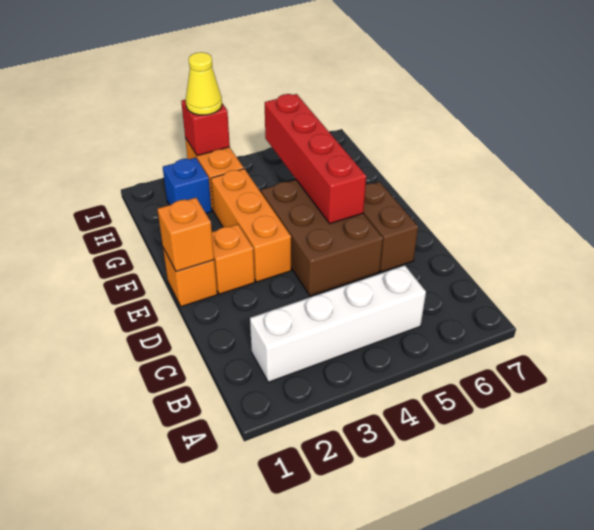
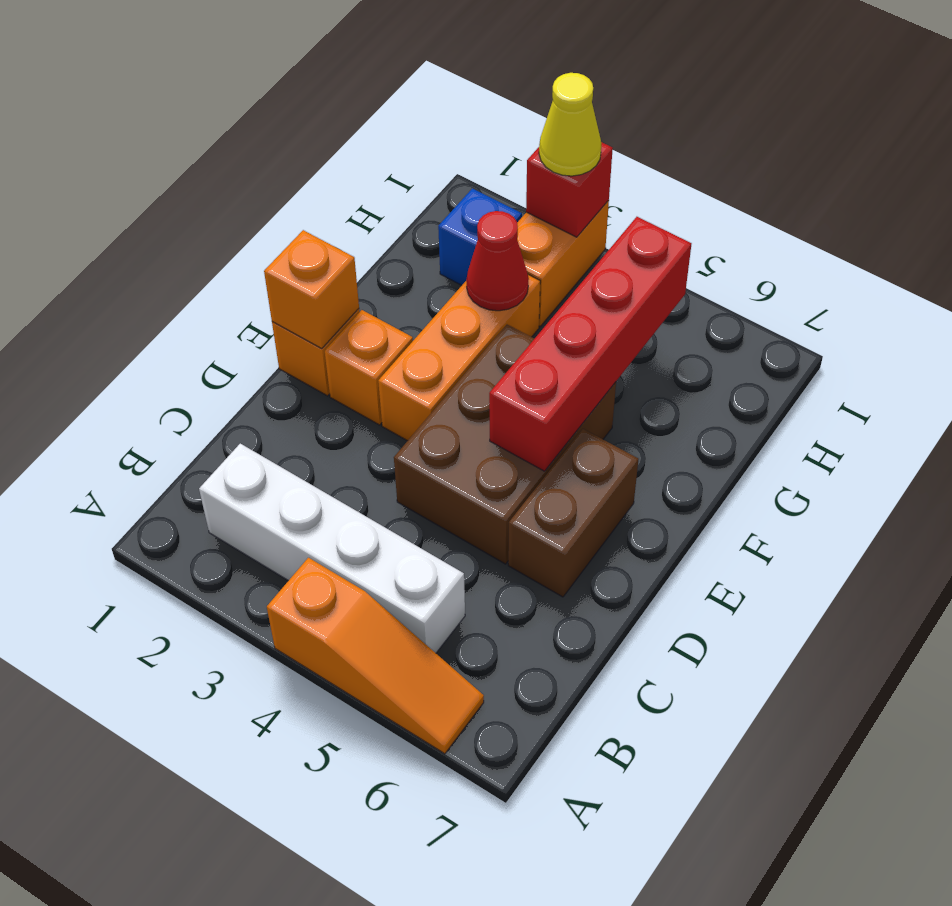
none -> orange 1x3 slope [267,558,484,754]
none -> red 1x1 cone [466,211,529,311]

